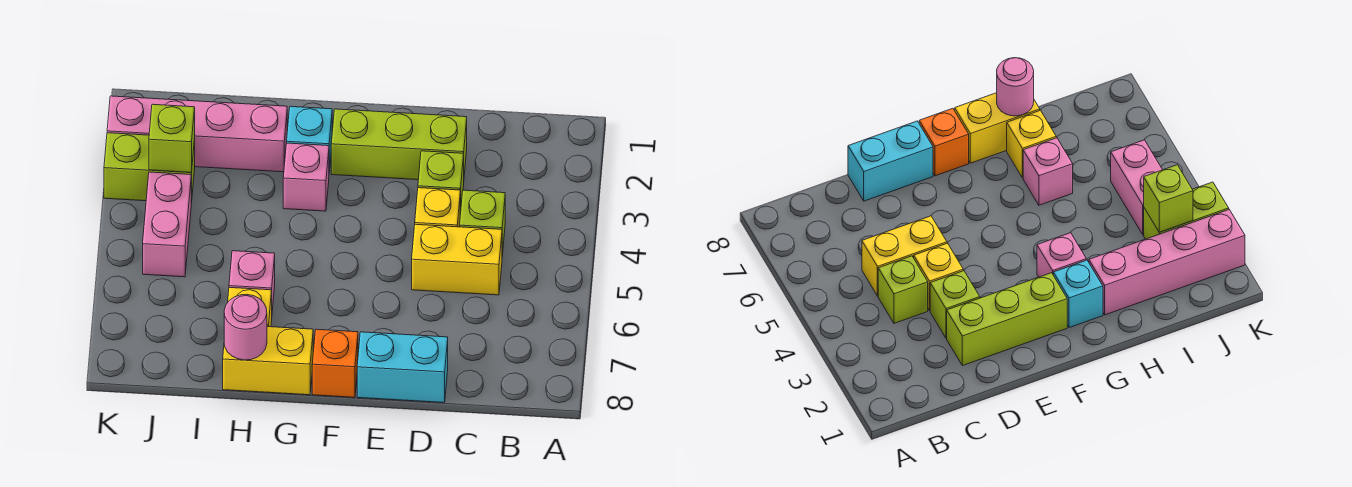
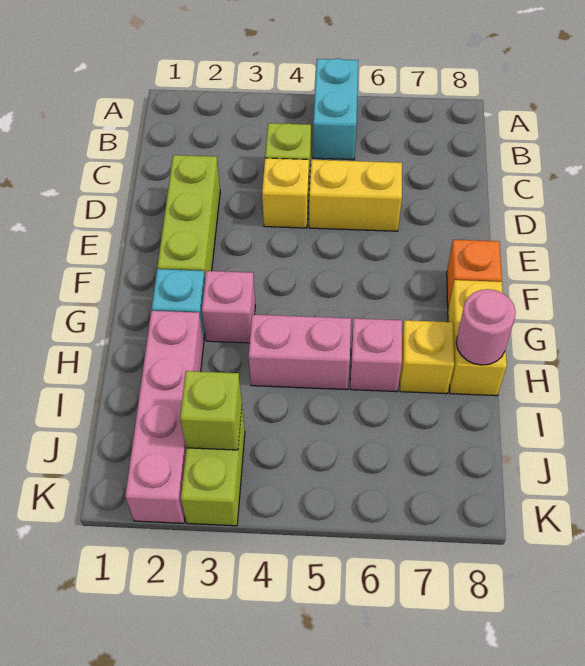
yellow 1x2 brick [412,224,502,295] -> yellow 1x2 brick turned to [309,160,402,231]
lime 1x1 brick [418,151,464,215] -> none
cyan 1x2 brick [357,332,448,403] -> cyan 1x2 brick moved to [313,58,358,160]
pink 1x2 brick [143,172,191,277] -> pink 1x2 brick moved to [249,314,351,390]

